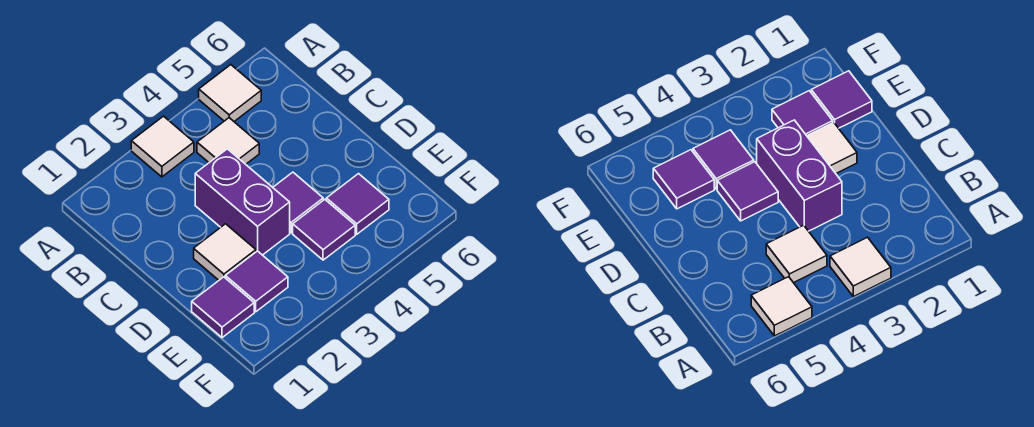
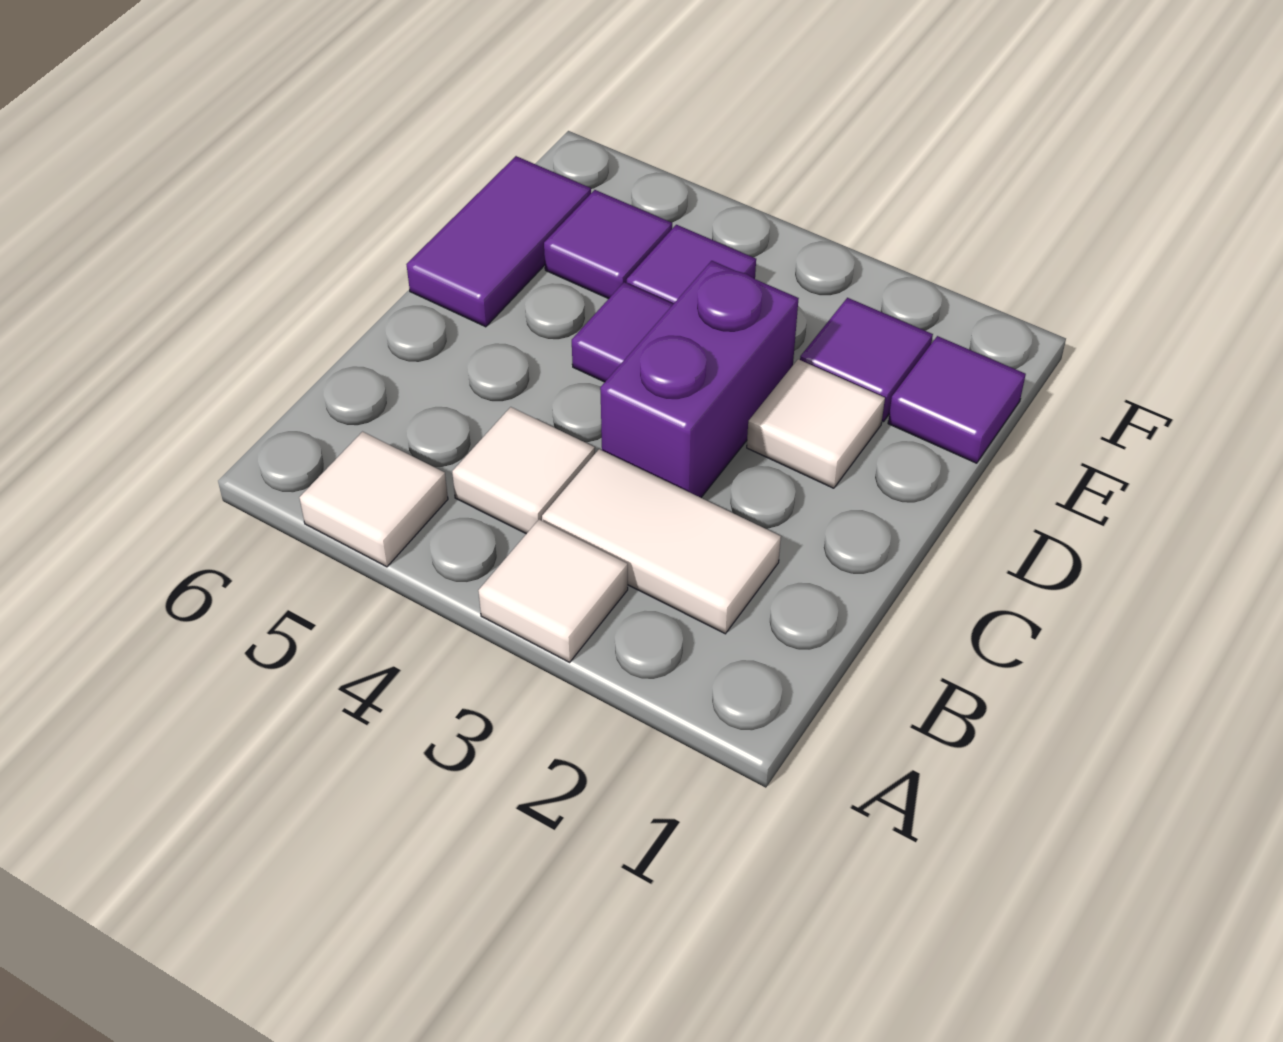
none -> white 1x2 tile [542,449,781,634]
none -> purple 1x2 tile [406,156,591,327]

